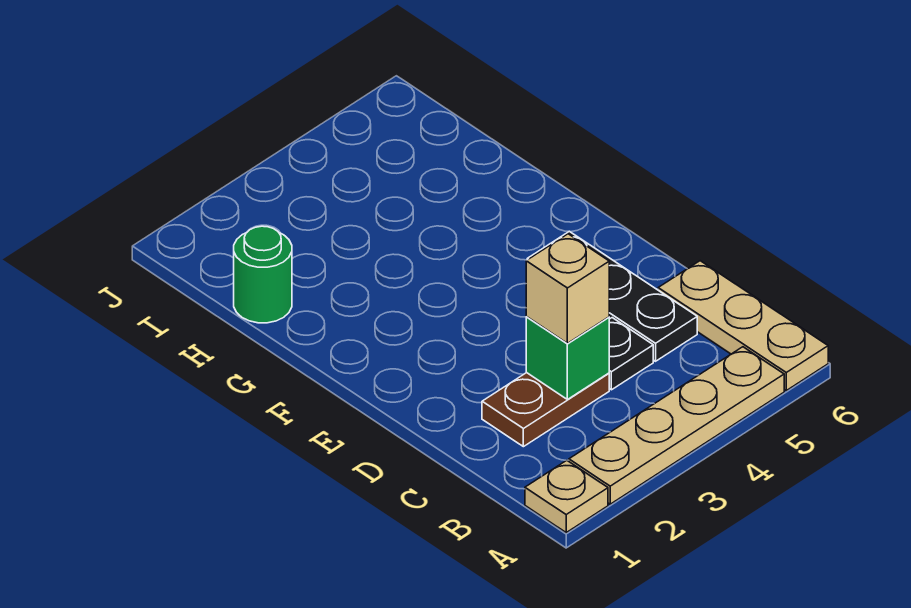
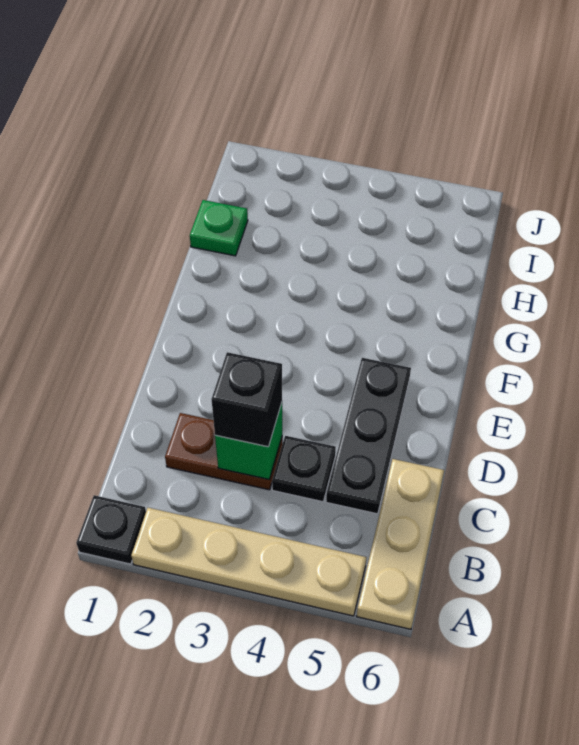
tan 1x1 plate [525,460,608,532] -> black 1x1 plate [76,495,146,564]
tan 1x1 brick [526,234,609,343] -> black 1x1 brick [211,352,282,447]
green 1x1 round brick [234,226,292,323] -> green 1x1 plate [190,200,248,256]

